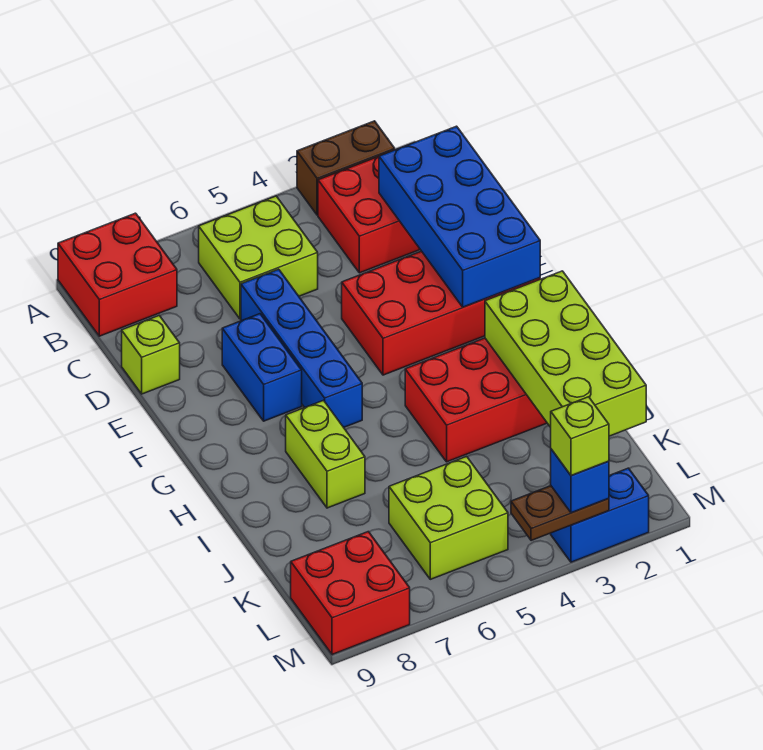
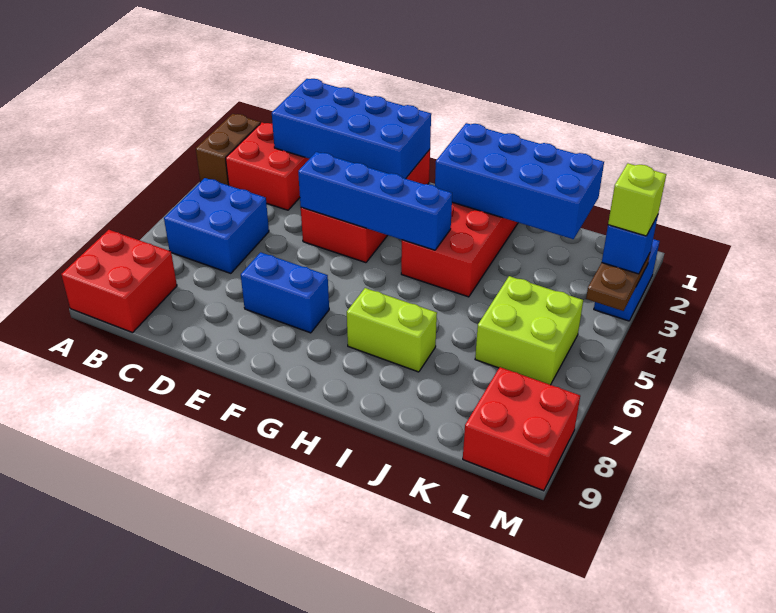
lime 2x2 brick [199,196,318,319] -> blue 2x2 brick [164,178,269,273]
blue 1x4 brick [241,269,362,427] -> blue 1x4 brick moved to [298,152,452,250]
lime 1x1 brick [122,316,180,394] -> none
lime 2x4 brick [485,271,646,436] -> blue 2x4 brick [435,123,604,239]

